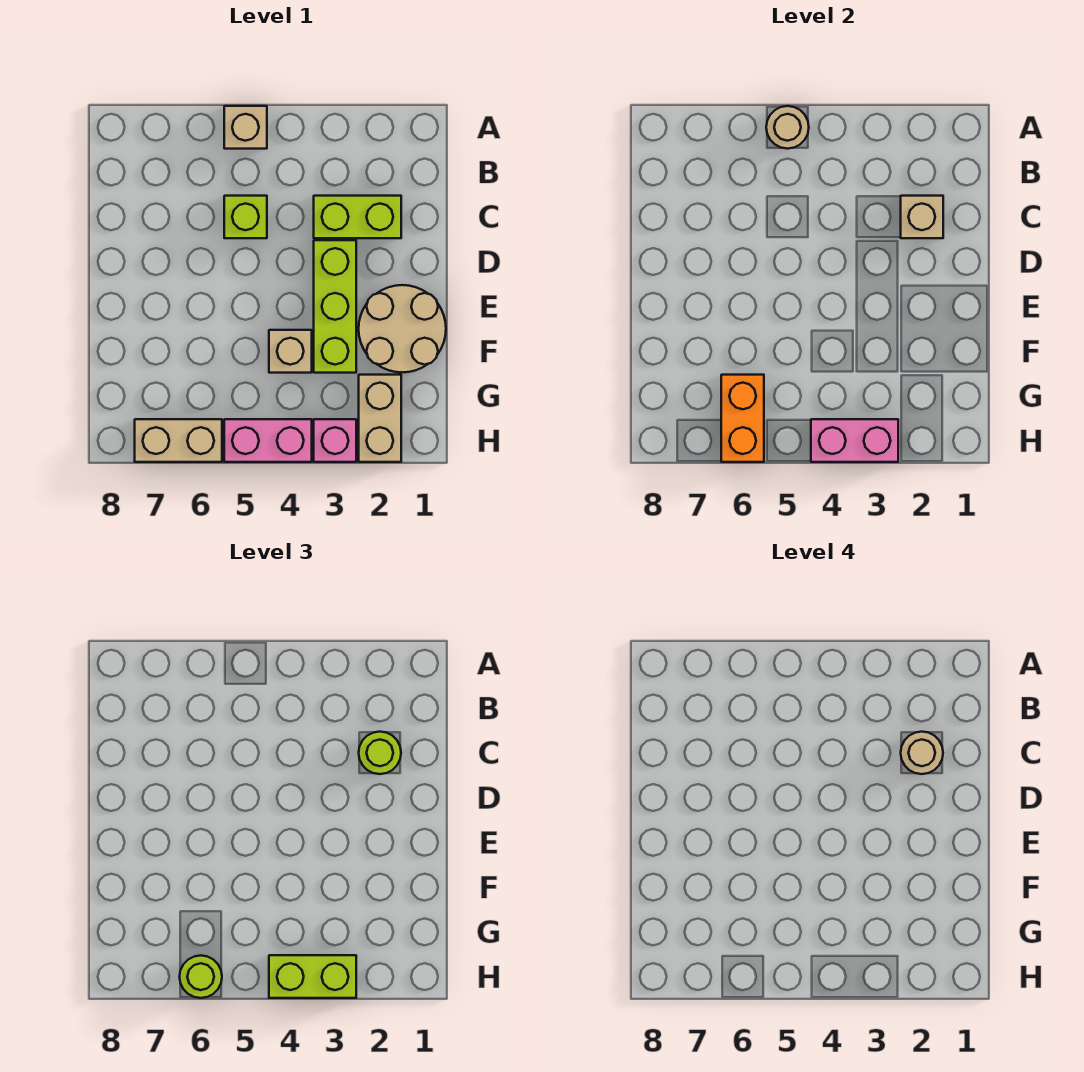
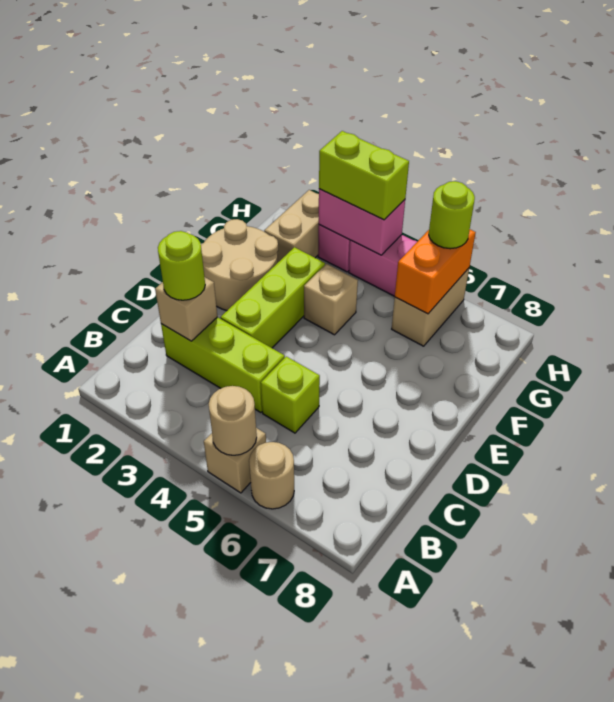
lime 1x2 brick [314,196,401,238] -> lime 1x3 brick [161,317,285,413]
tan 1x1 round brick [901,732,943,774] -> tan 1x1 round brick moved to [249,442,294,509]
tan 1x2 brick [135,419,222,462] -> tan 1x2 brick turned to [392,268,469,346]

